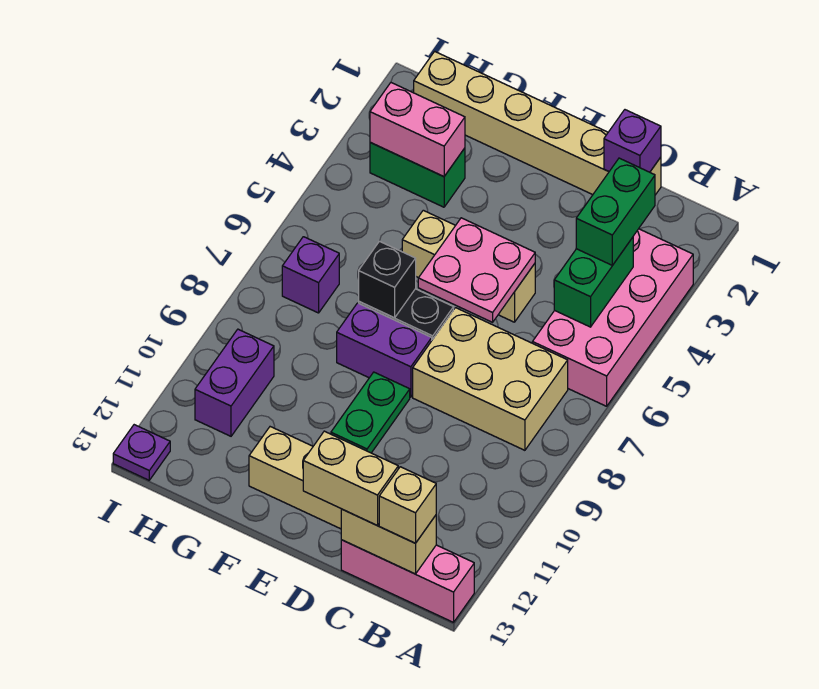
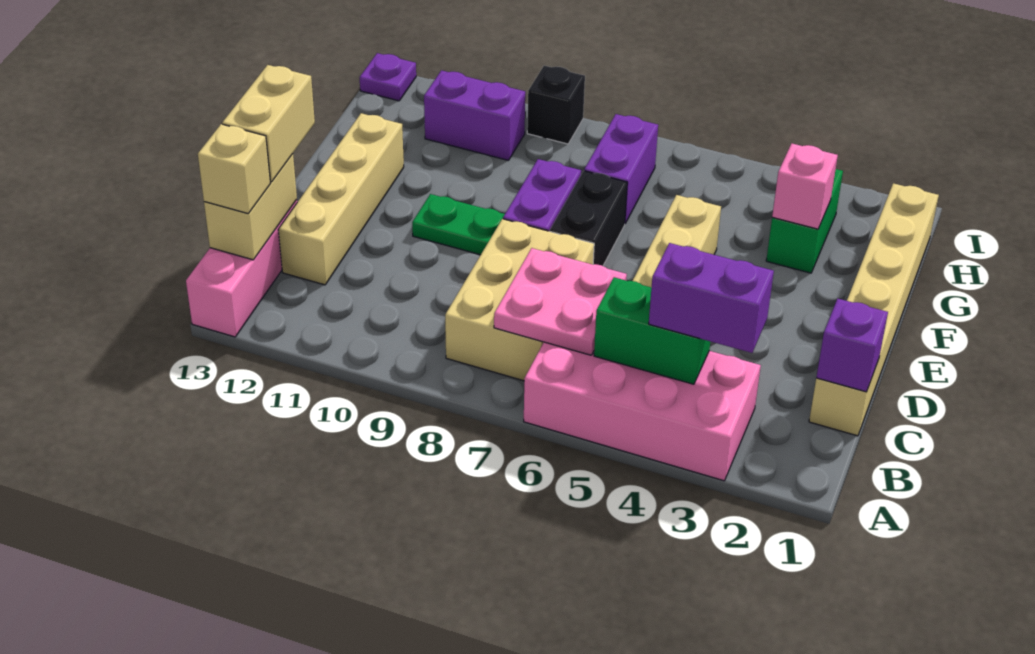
green 1x2 brick [576,158,655,265] -> purple 1x2 brick [649,243,774,353]
pink 2x2 plate [418,218,535,322] -> pink 2x2 plate moved to [494,248,627,355]
black 1x1 brick [359,241,416,318] -> black 1x1 brick moved to [527,66,585,144]
pink 1x2 brick [370,83,465,177] -> pink 1x1 brick [772,144,838,229]
purple 1x1 brick [282,237,339,313] -> purple 1x2 brick [584,114,658,223]

